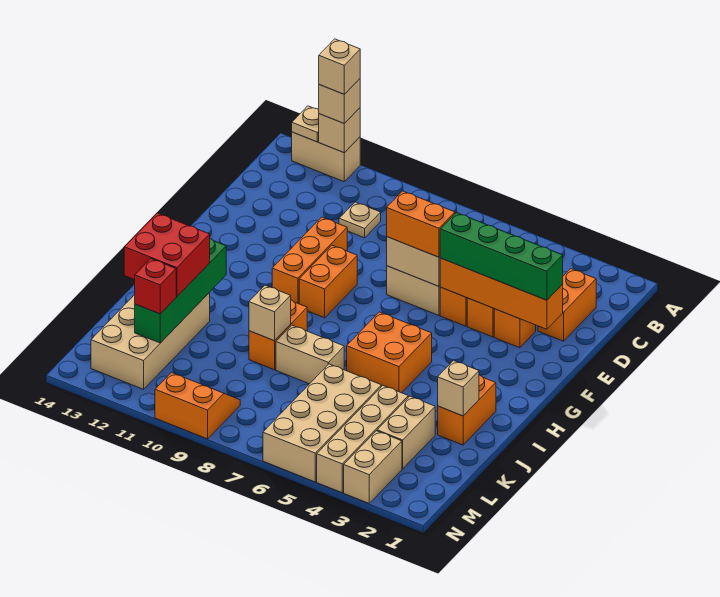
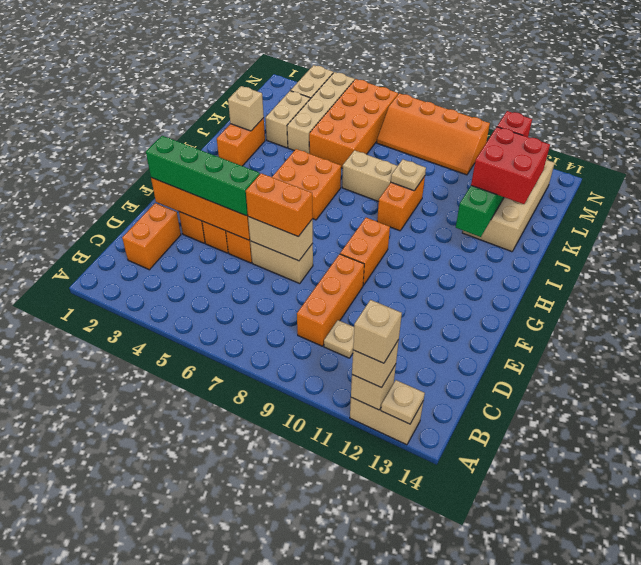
orange 1x3 brick [272,217,347,304] -> orange 1x3 brick moved to [297,254,364,346]
tan 1x1 brick [249,285,291,341] -> tan 1x1 plate [391,159,426,191]
tan 2x4 brick [263,364,382,482] -> orange 2x4 brick [309,79,398,168]
orange 2x2 slope [155,373,240,439] -> orange 2x4 slope [377,93,490,175]

